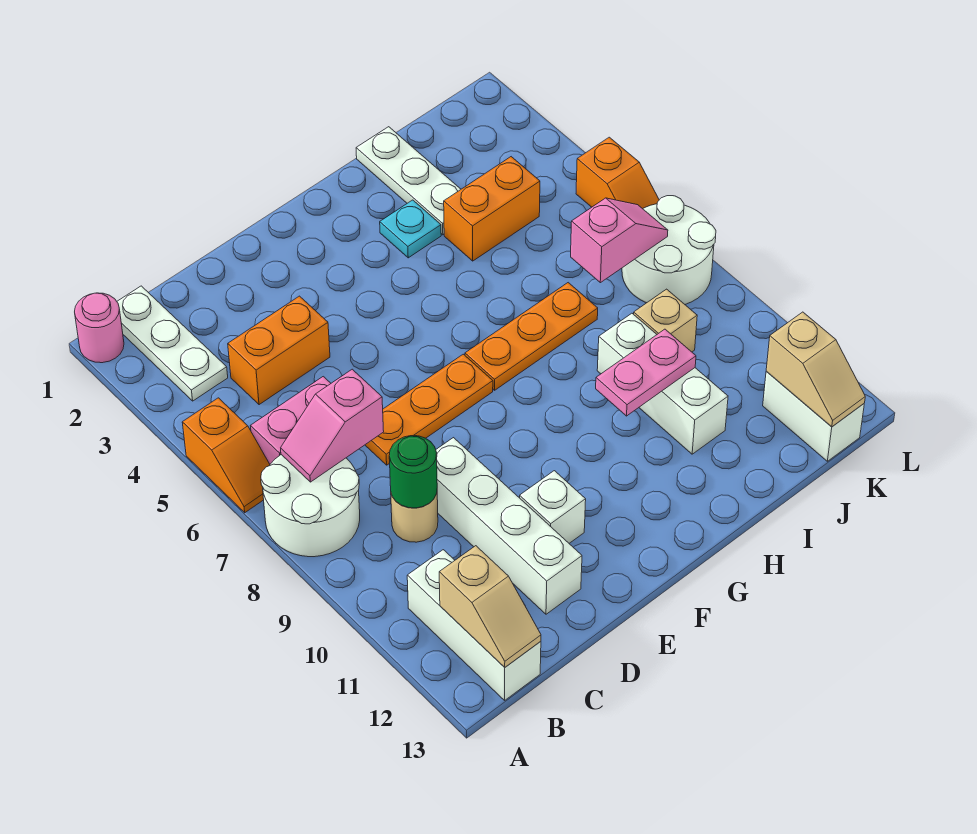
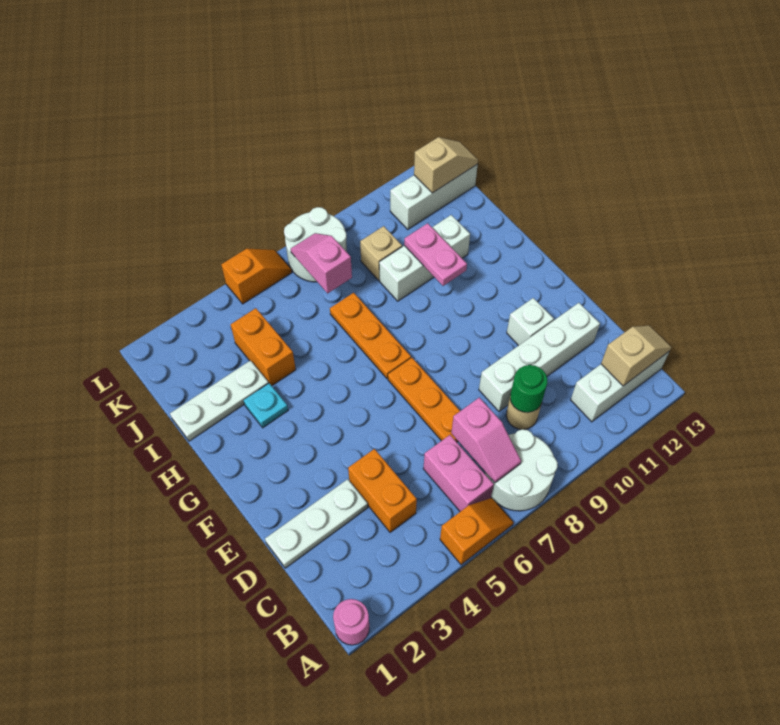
white 1x3 plate [117,286,228,401] -> white 1x3 plate moved to [265,479,368,568]
white 1x2 brick [763,372,864,461] -> white 1x3 brick [390,164,478,229]

